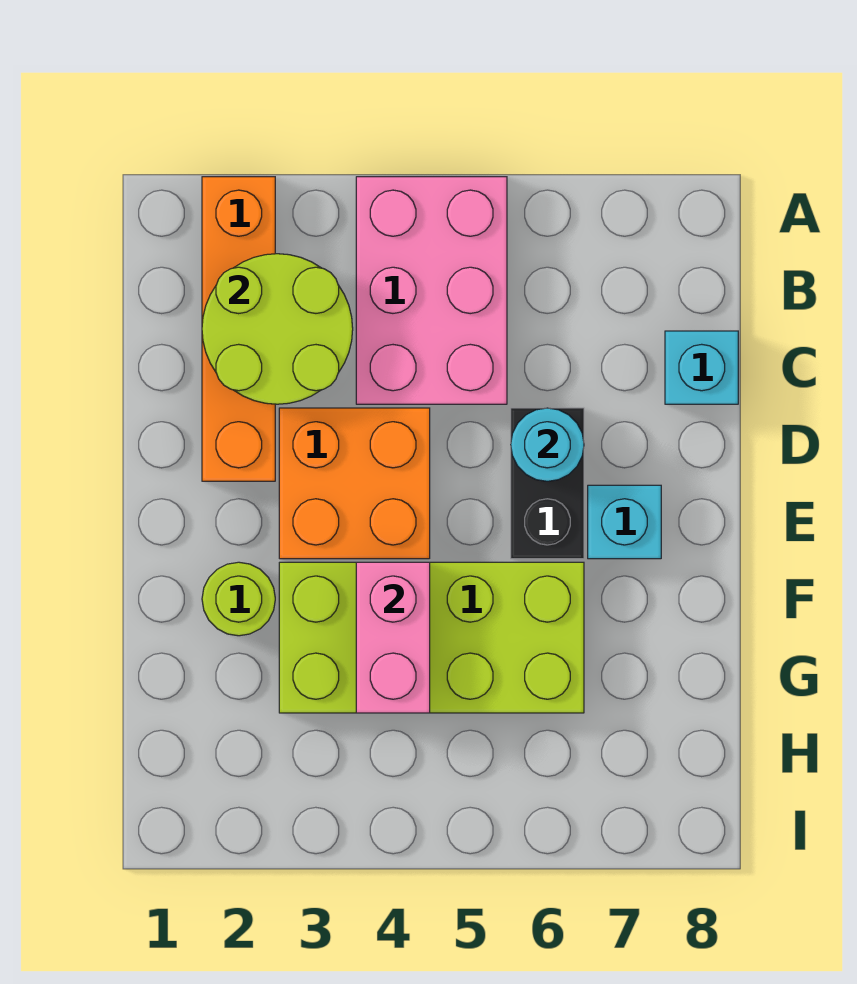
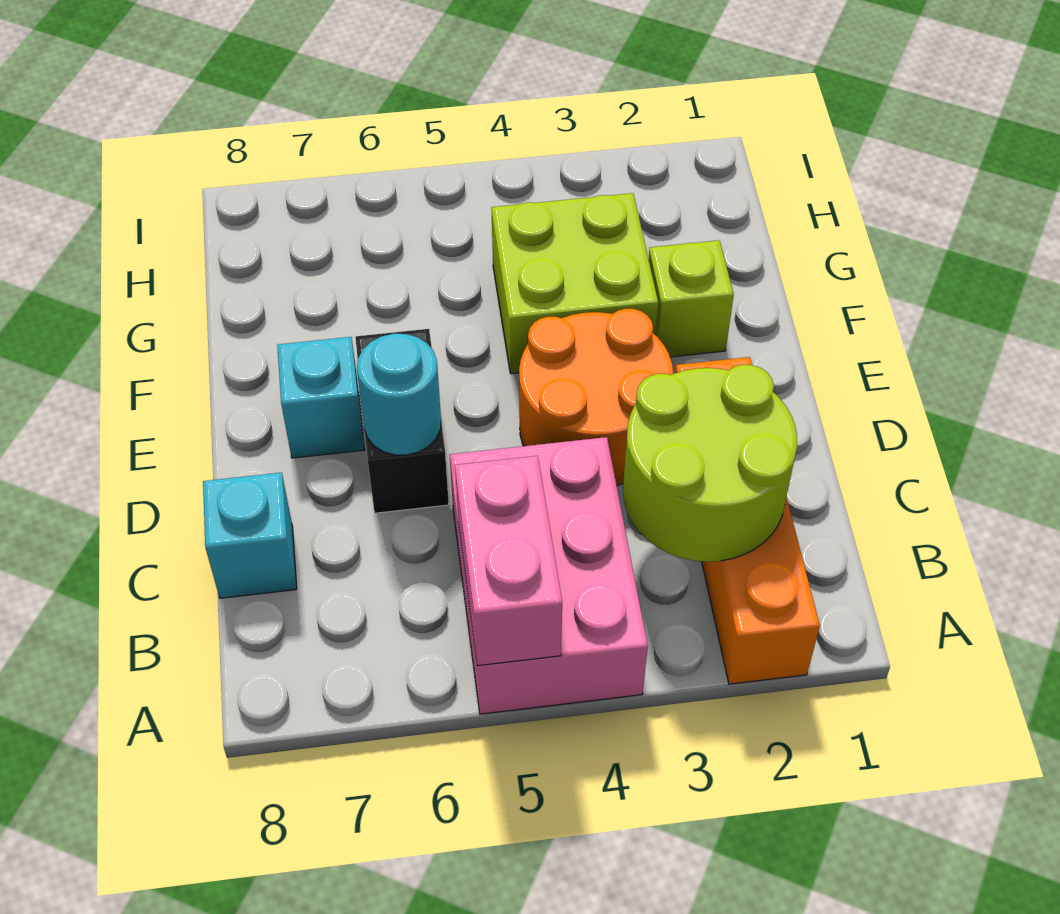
orange 2x2 brick [279,408,430,559] -> orange 2x2 round brick [519,309,673,485]
lime 1x1 round brick [202,562,275,636] -> lime 1x1 brick [649,240,734,357]
lime 2x4 brick [279,562,584,713] -> lime 2x2 brick [491,193,658,374]
pink 1x2 brick [356,562,430,713] -> pink 1x2 brick moved to [455,456,562,666]

